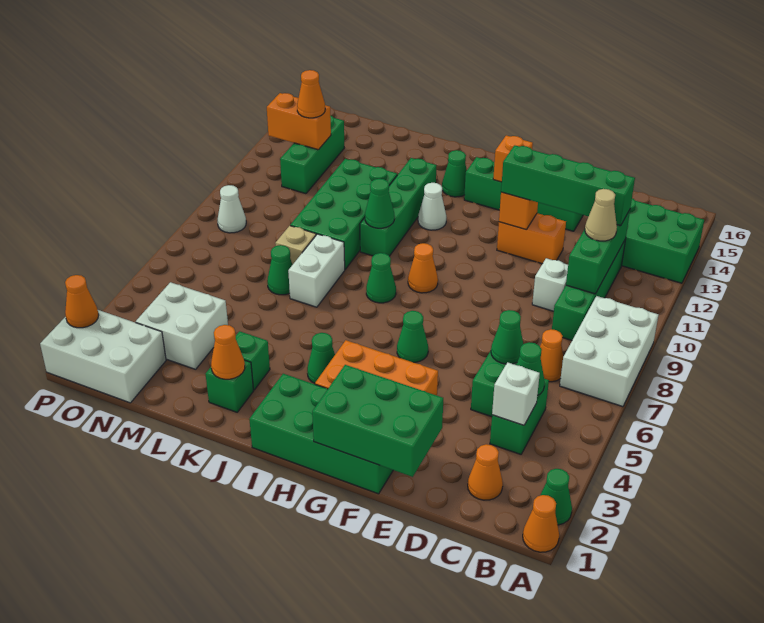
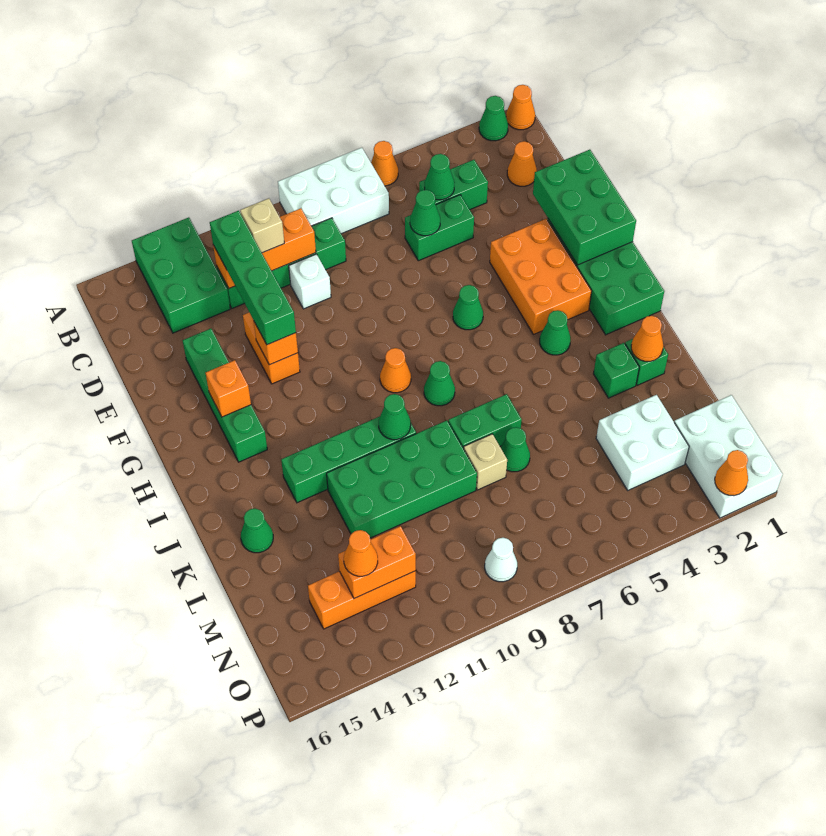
white 1x1 brick [492,362,540,425] -> none
orange 1x1 cone [540,329,563,382] -> orange 1x1 cone moved to [371,141,398,186]
green 1x3 brick [566,210,630,294] -> orange 1x3 brick [213,208,316,288]
tan 1x1 cone [585,189,617,241] -> tan 1x1 brick [240,198,284,253]
white 1x1 cone [418,183,446,230] -> none
green 1x1 cone [442,150,467,197] -> green 1x1 cone moved to [241,508,273,553]
white 1x2 brick [288,234,345,307] -> green 1x2 brick [448,394,522,449]
green 1x3 brick [280,115,344,194] -> orange 1x3 brick [308,571,416,629]
orange 1x2 brick [267,93,331,150] -> orange 1x2 brick turned to [338,526,416,598]

